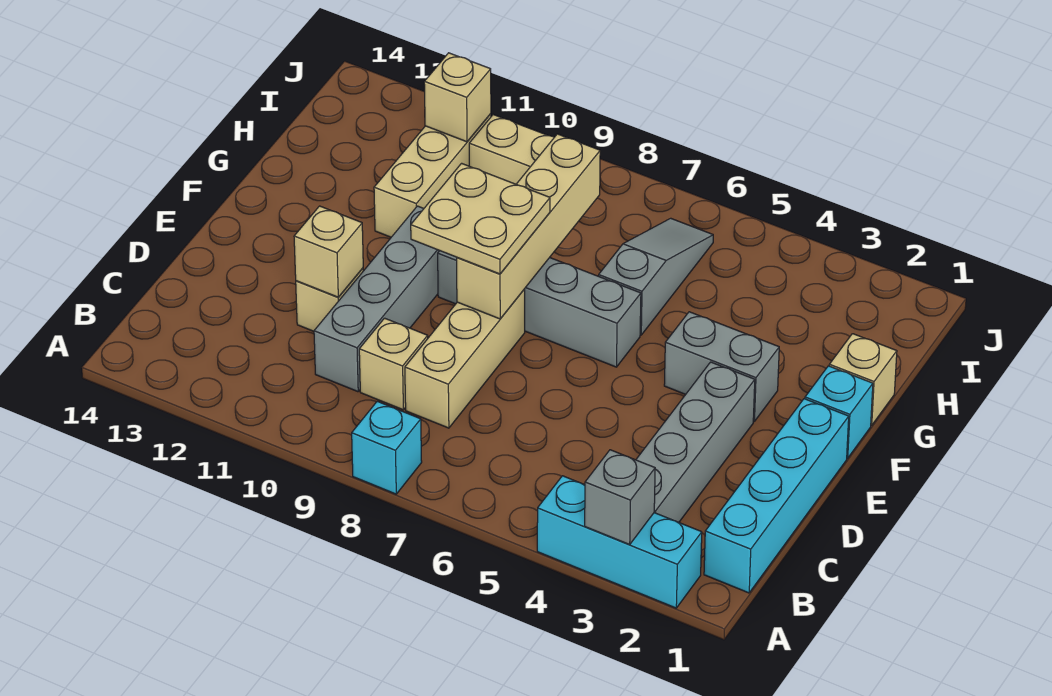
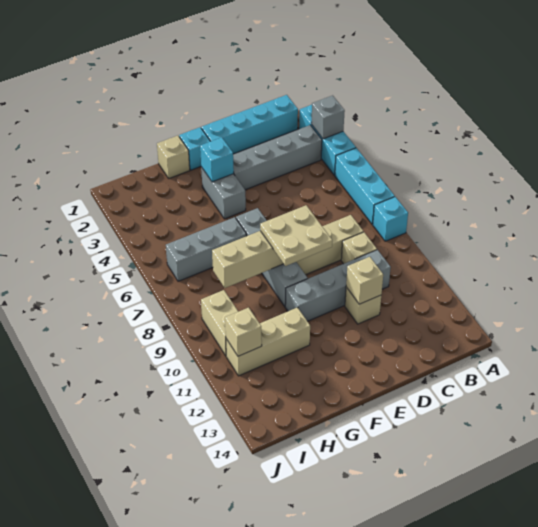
none -> cyan 1x3 brick [335,148,395,224]
none -> cyan 1x1 brick [200,137,234,182]
grey 1x3 slope [599,218,713,335] -> grey 1x3 brick [166,217,246,281]

